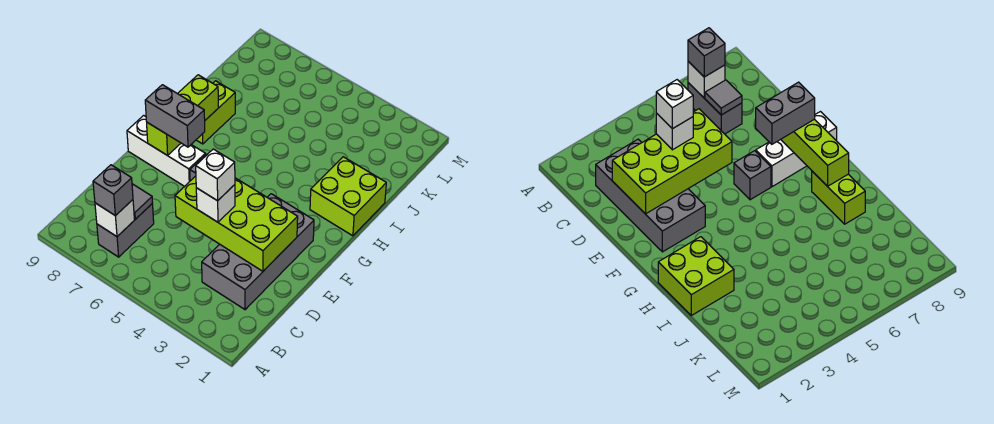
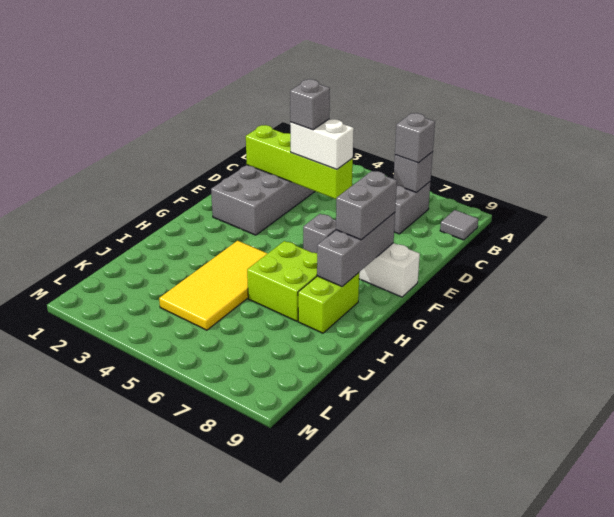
white 1x1 brick [95,200,134,237] -> grey 1x1 brick [394,152,433,193]
grey 1x1 tile [132,184,153,219] -> grey 1x1 tile moved to [440,210,478,240]
lime 2x4 brick [175,176,298,271] -> lime 1x4 brick [246,125,353,199]
white 1x1 brick [196,185,235,222] -> white 1x2 brick [290,119,354,169]
white 1x1 brick [196,149,235,201] -> grey 1x1 brick [290,79,330,130]
grey 1x2 brick [145,85,205,147] -> grey 1x2 brick turned to [336,171,397,240]
lime 1x3 brick [147,75,218,156] -> grey 1x3 brick [317,213,395,287]
lime 2x2 brick [310,157,386,236] -> lime 2x2 brick moved to [247,241,317,321]
none -> yellow 2x4 tile [159,241,267,330]

